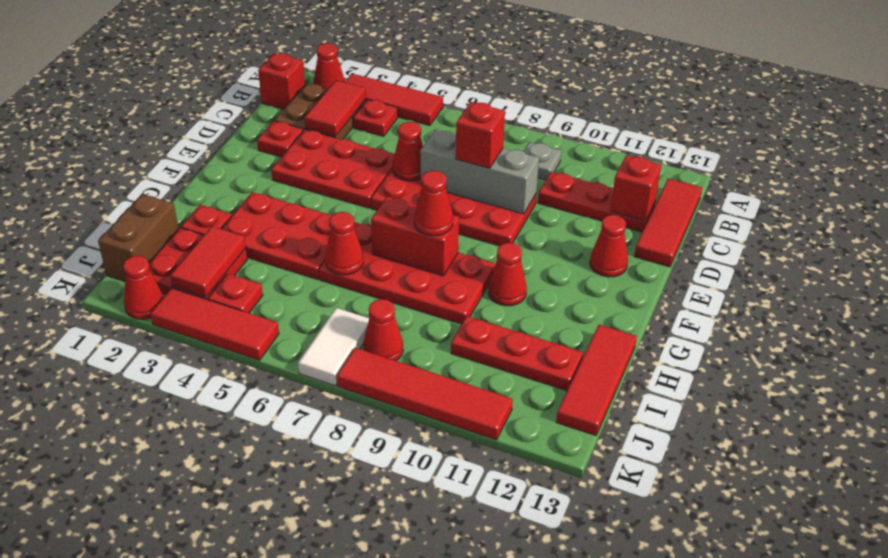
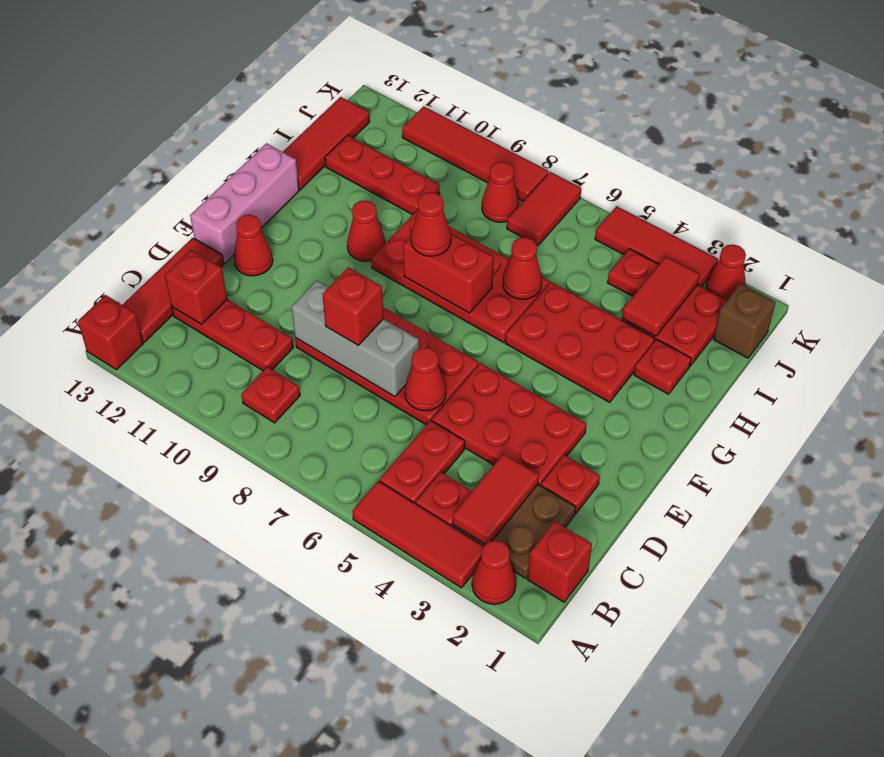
none -> red 1x1 brick [78,295,143,370]
none -> red 1x2 plate [380,420,465,504]
grey 1x1 plate [523,142,561,180] -> red 1x1 plate [241,367,300,423]
none -> pink 1x3 brick [190,143,299,263]
brown 1x2 brick [98,194,178,282] -> brown 1x1 brick [713,284,776,358]
white 1x2 tile [298,308,369,386] -> red 1x2 tile [507,172,581,245]

